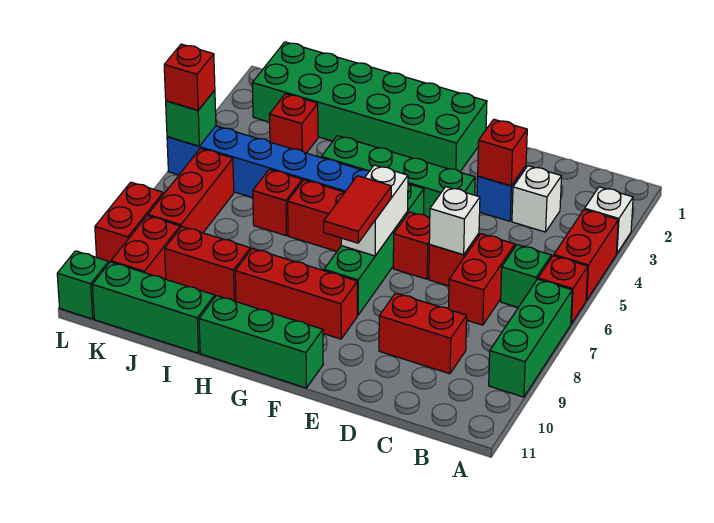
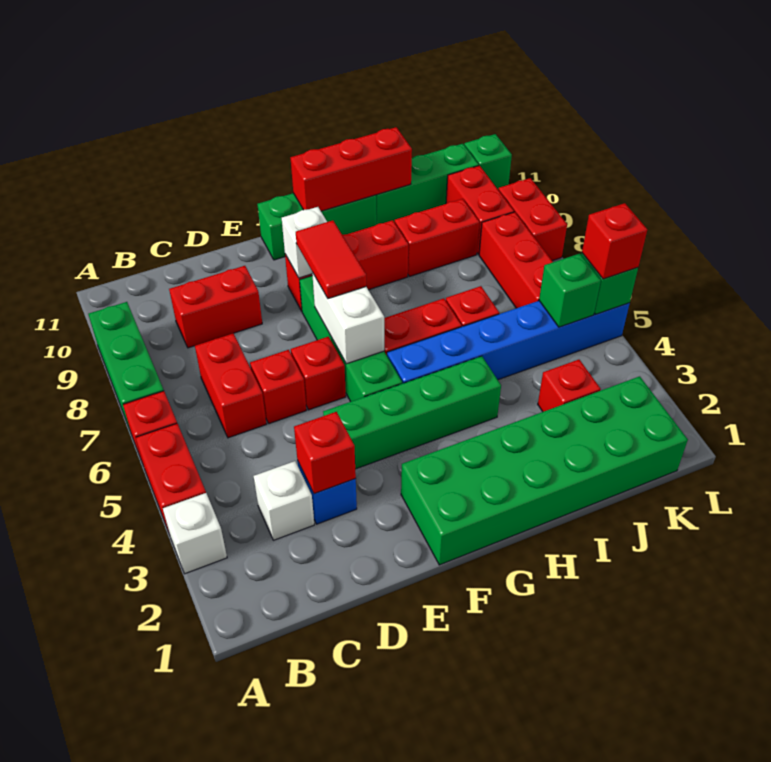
green 1x1 brick [501,245,551,307] -> green 1x1 brick moved to [539,254,601,327]
white 1x1 brick [429,187,480,255] -> white 1x1 brick moved to [282,207,327,278]
none -> red 1x3 brick [291,127,412,211]

